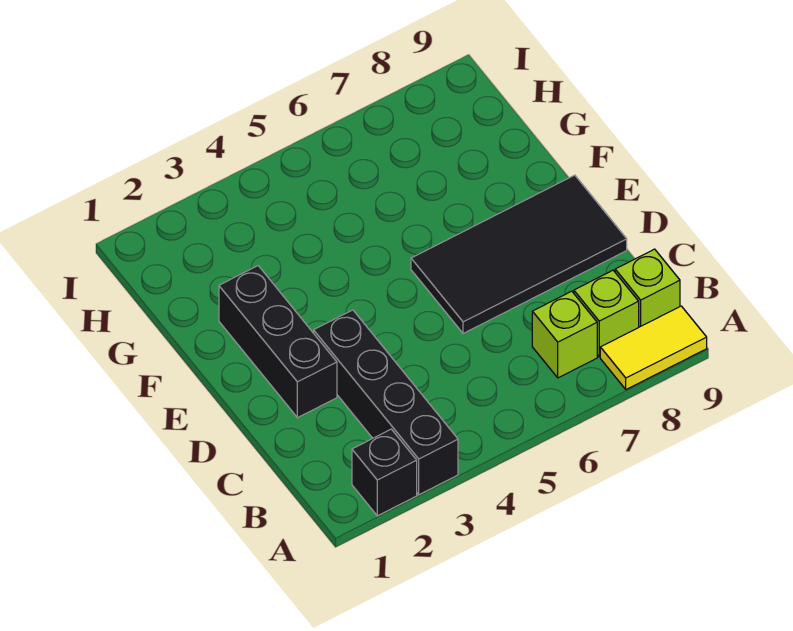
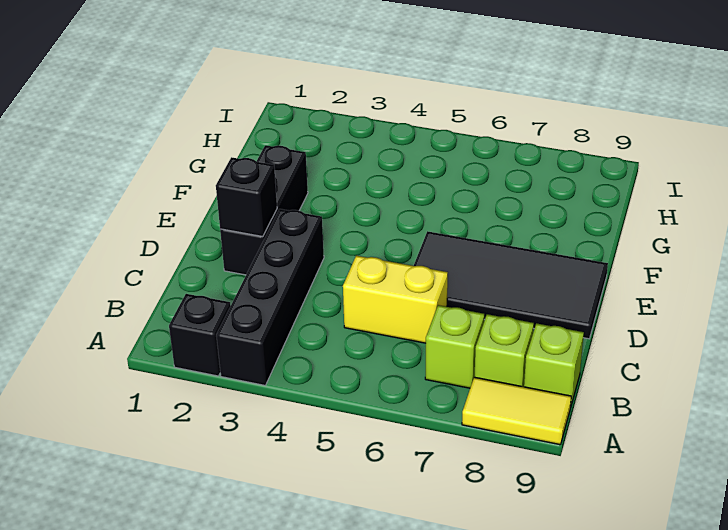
none -> yellow 1x2 brick [343,256,448,343]
none -> black 1x1 brick [216,157,277,237]

